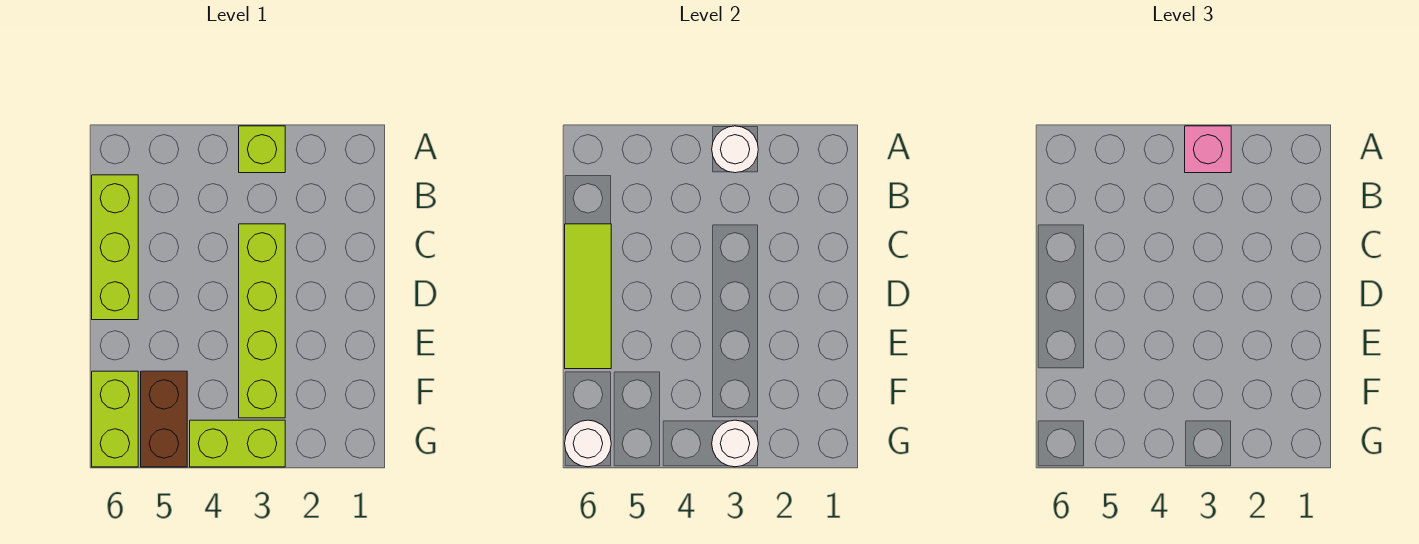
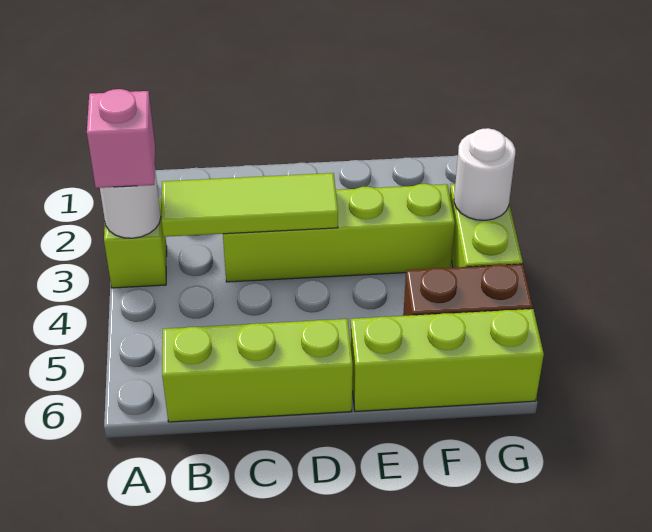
lime 1x3 tile [565,224,611,369] -> lime 1x3 tile moved to [162,173,338,237]
lime 1x2 brick [92,371,138,467] -> lime 1x3 brick [350,309,544,411]
white 1x1 round brick [565,420,611,467] -> none

